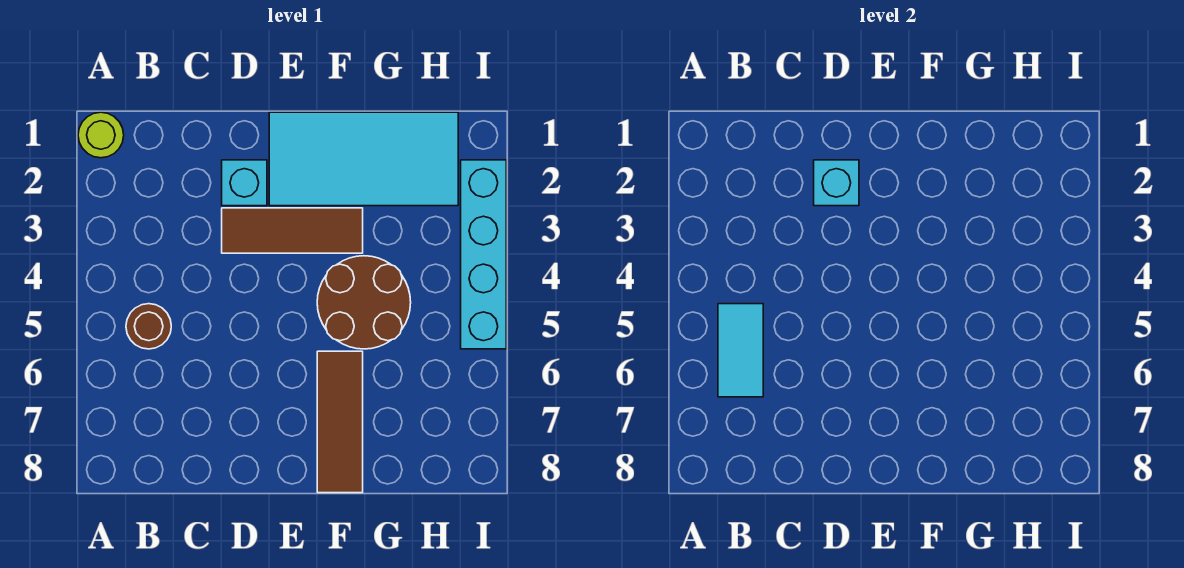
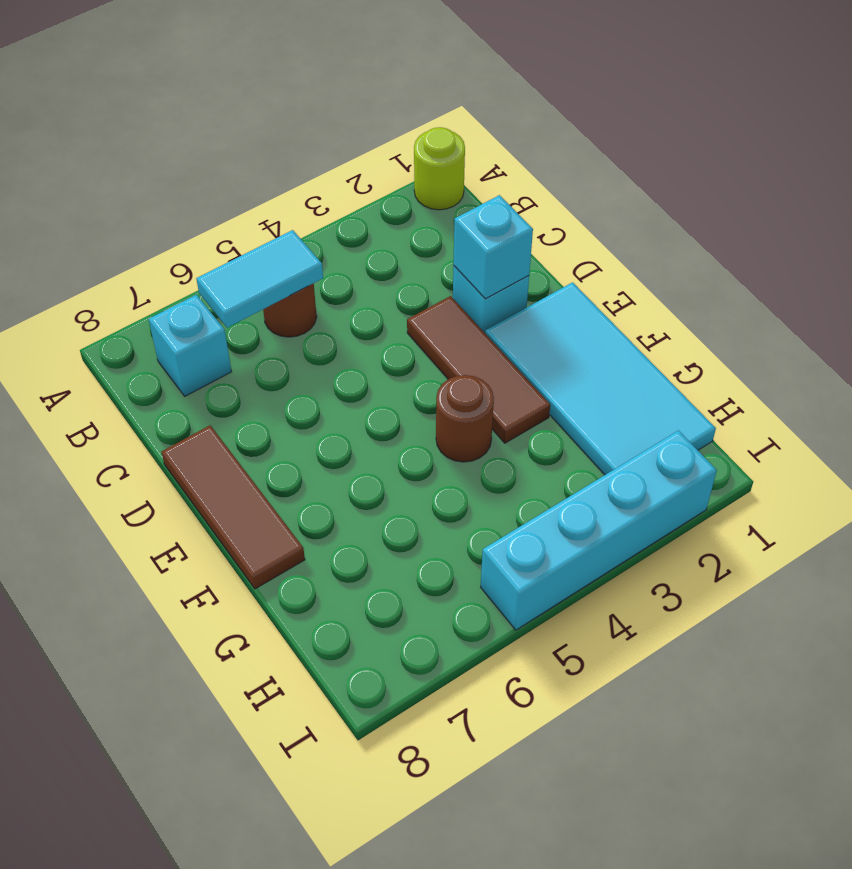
none -> cyan 1x1 brick [149,295,232,396]
brown 2x2 round brick [317,256,411,349] -> brown 1x1 round brick [436,375,494,462]
brown 1x3 tile [317,351,363,493] -> brown 1x3 tile turned to [161,425,305,589]

